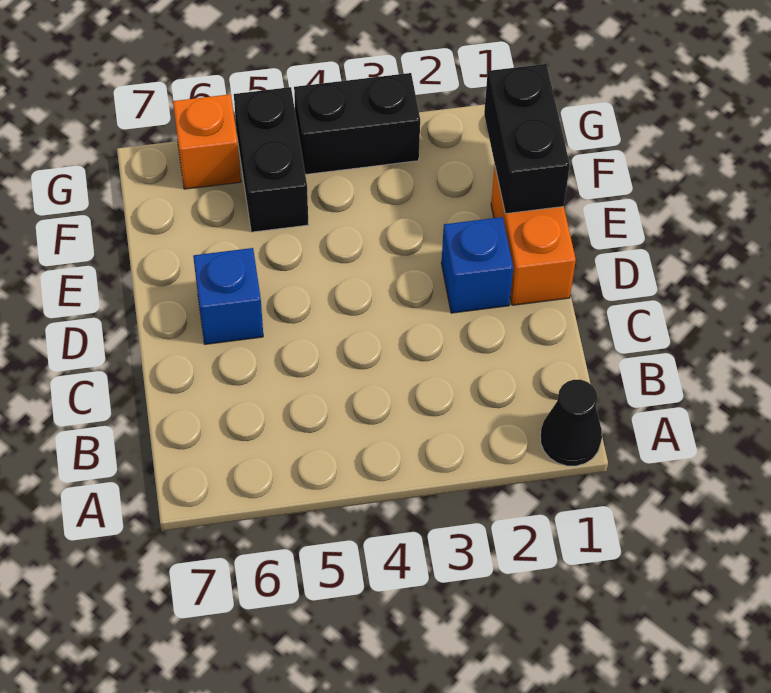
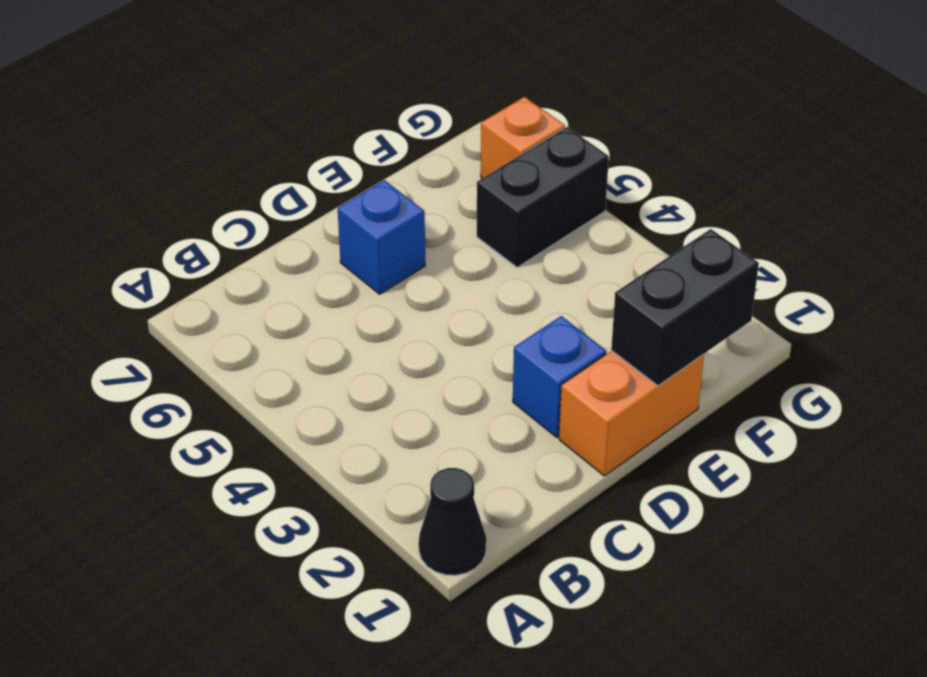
black 1x2 brick [294,73,420,174] -> none

